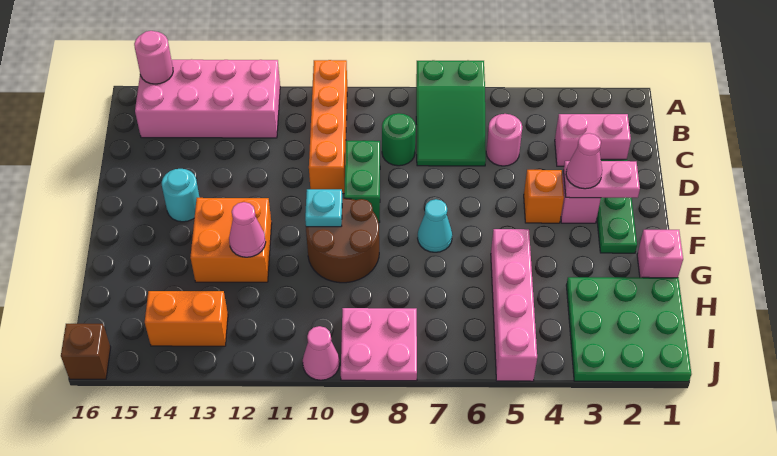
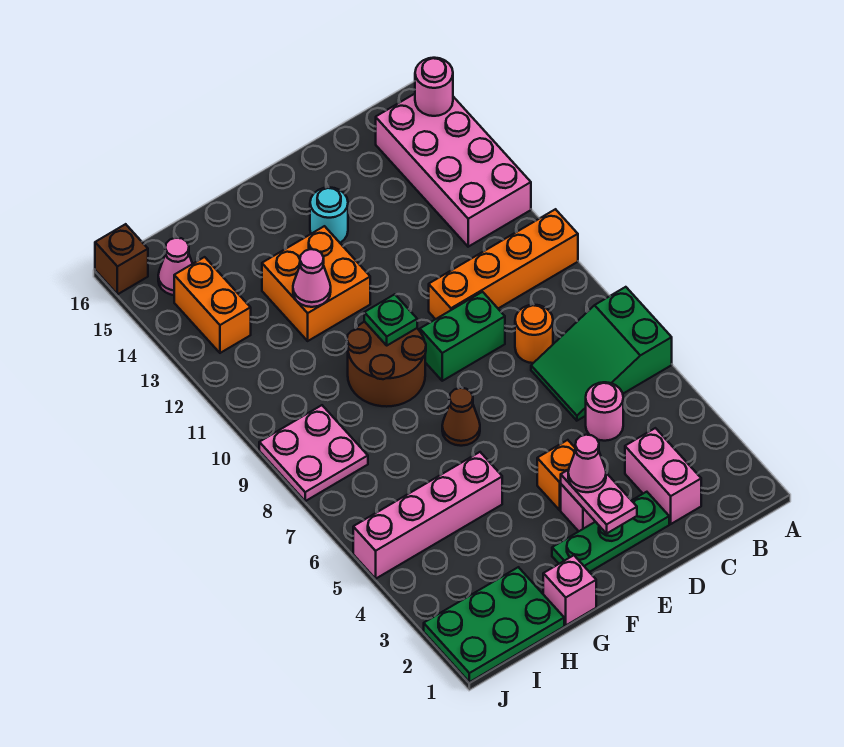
green 1x1 round brick [382,113,416,166] -> orange 1x1 round brick [515,305,553,363]
cyan 1x1 cone [418,199,452,252] -> brown 1x1 cone [442,388,480,446]
cyan 1x1 plate [305,189,342,227] -> green 1x1 plate [364,294,417,345]
green 3x3 plate [566,277,691,382] -> green 2x3 plate [424,567,564,682]
pink 1x1 cone [303,326,340,380] -> pink 1x1 cone moved to [158,238,192,295]

